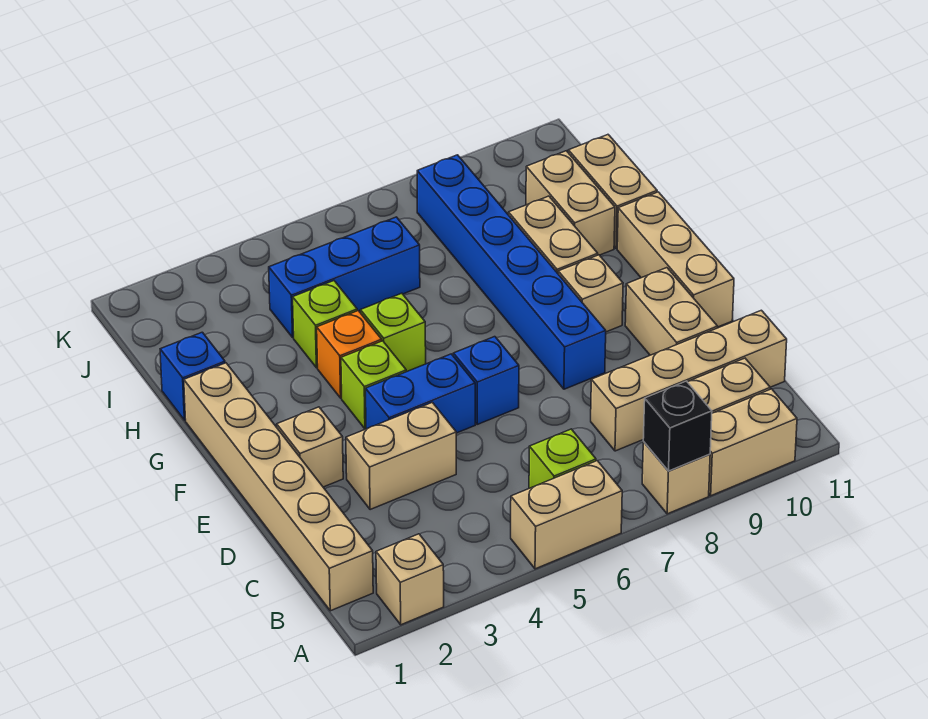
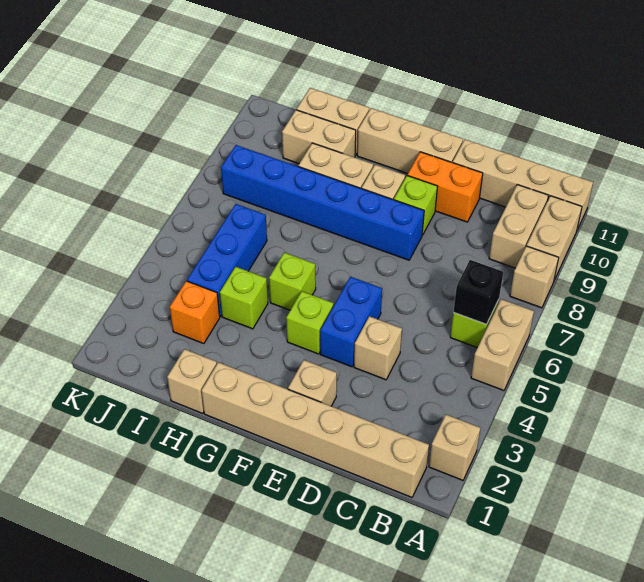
black 1x1 brick [643,381,712,471] -> black 1x1 brick moved to [453,260,503,324]
tan 1x4 brick [591,310,787,451] -> tan 1x4 brick turned to [453,139,593,230]
tan 1x2 brick [346,402,456,510] -> tan 1x1 brick [354,316,402,380]
tan 1x2 brick [625,268,718,355] -> orange 1x2 brick [407,152,483,222]
blue 1x1 brick [453,337,519,424] -> none
none -> lime 1x1 brick [394,176,438,235]
orange 1x1 brick [317,311,382,398] -> orange 1x1 brick moved to [170,281,220,344]
blue 1x1 brick [160,332,225,420] -> tan 1x1 brick [167,349,217,413]

